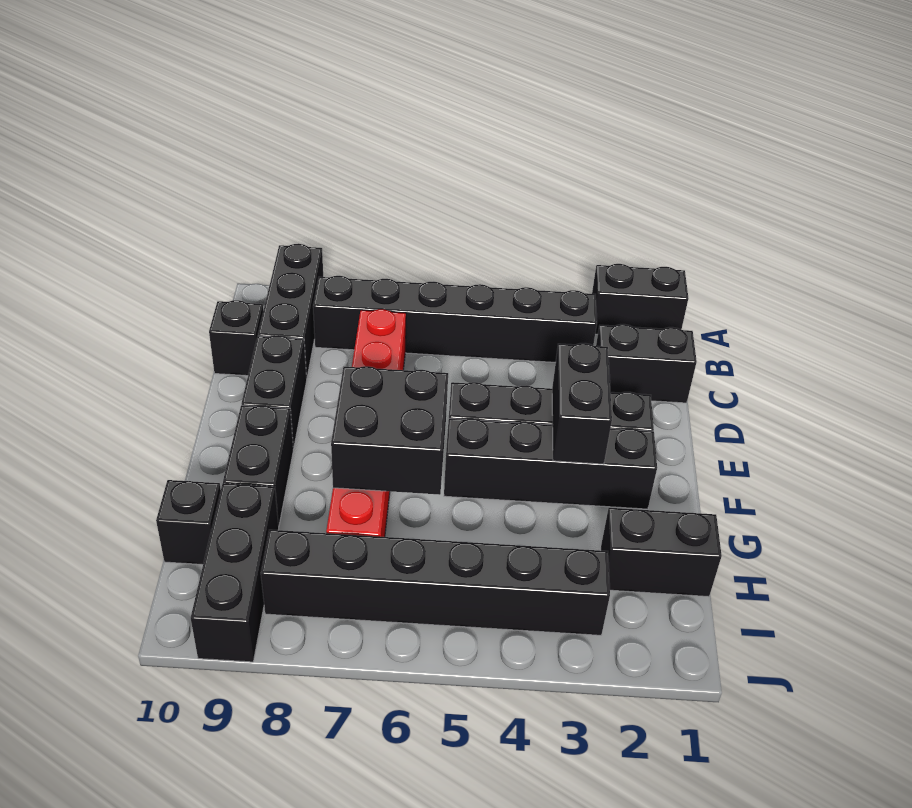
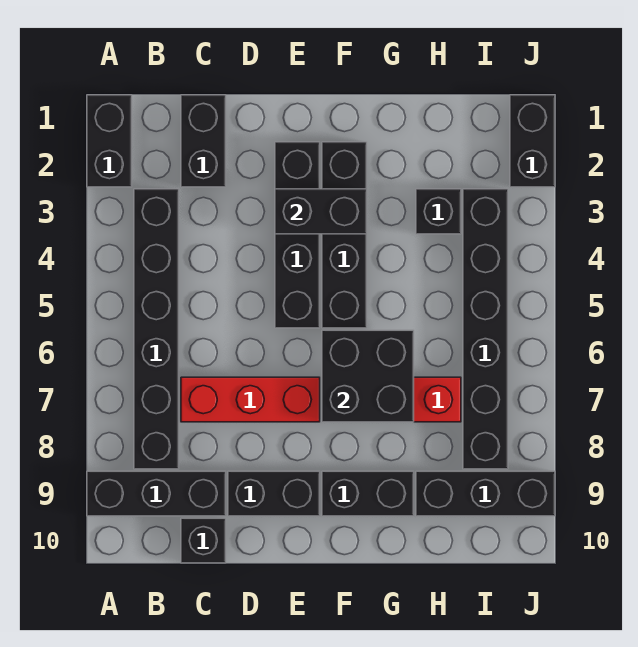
black 1x2 brick [601,508,722,597] -> black 1x2 brick moved to [510,95,555,187]
black 1x1 brick [156,480,221,565] -> black 1x1 brick moved to [416,189,461,234]

